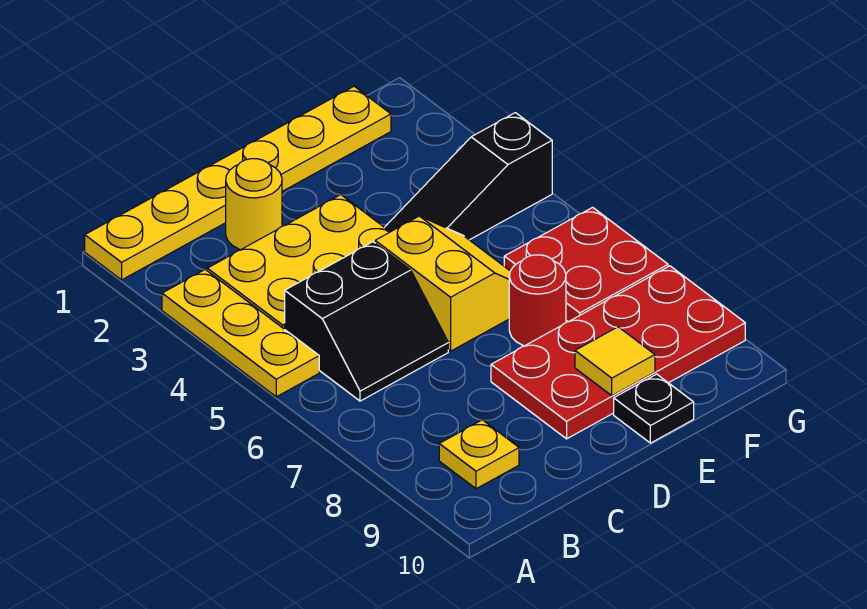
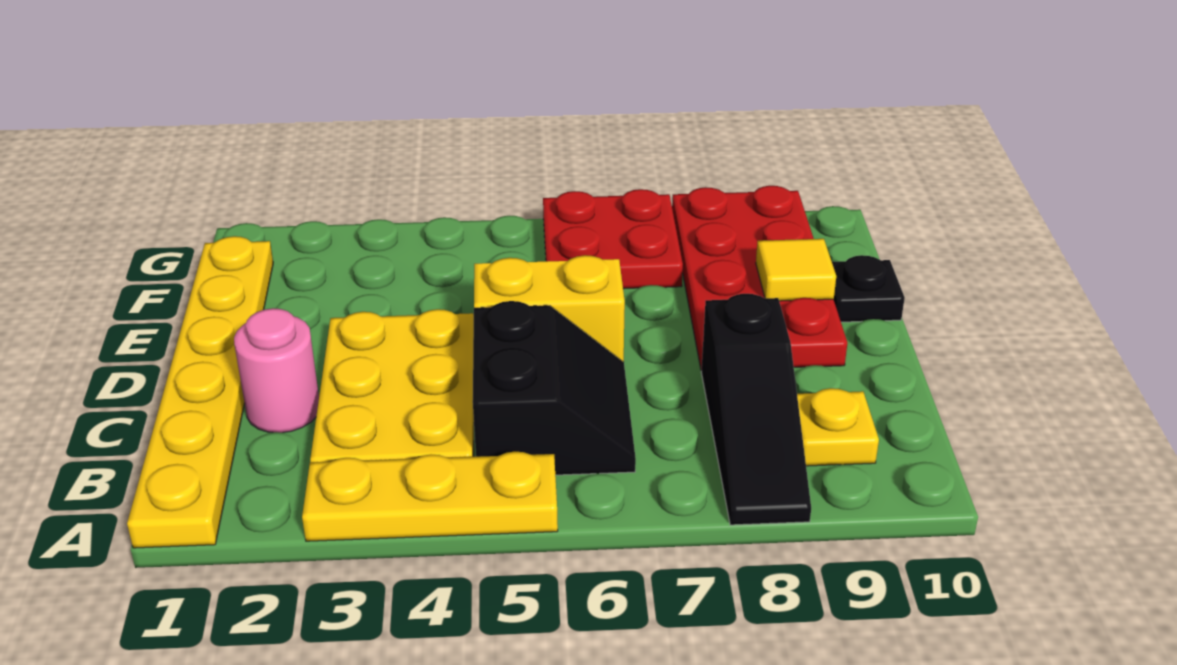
yellow 1x1 round brick [226,159,282,250] -> pink 1x1 round brick [234,308,319,433]
black 1x3 slope [385,113,552,240] -> black 1x3 slope moved to [701,294,811,525]
red 1x1 round brick [509,255,566,346] -> none

